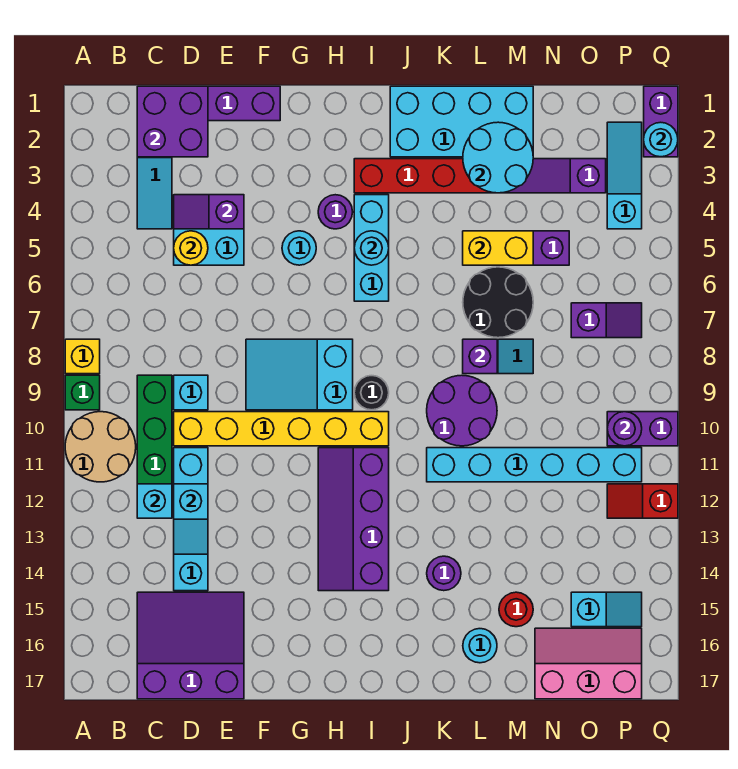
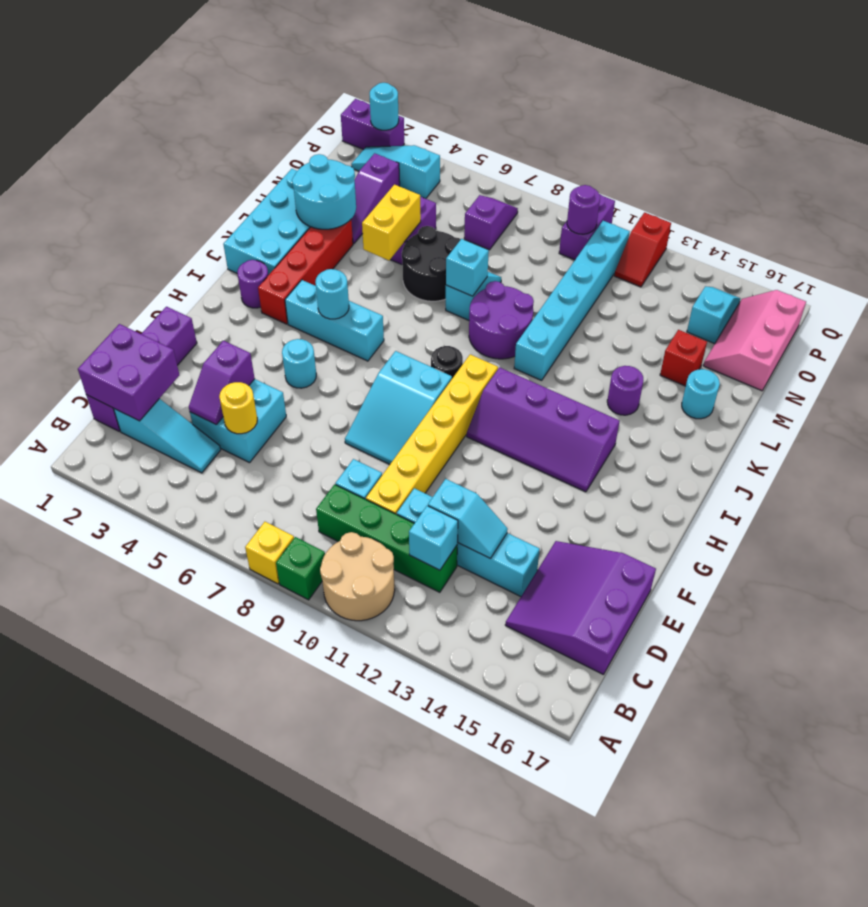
purple 1x1 round brick [318,195,353,229] -> purple 1x1 round brick moved to [237,260,268,308]
purple 1x1 brick [463,339,497,374] -> cyan 1x1 brick [446,239,489,296]
red 1x1 round brick [499,592,533,627] -> red 1x1 brick [660,330,707,386]

